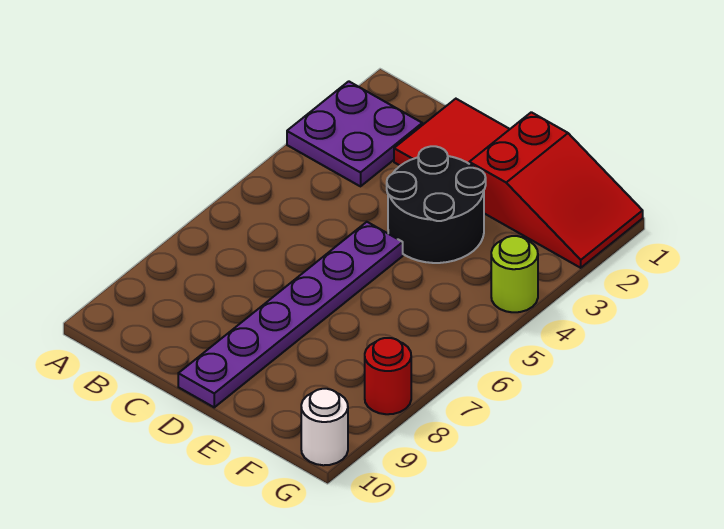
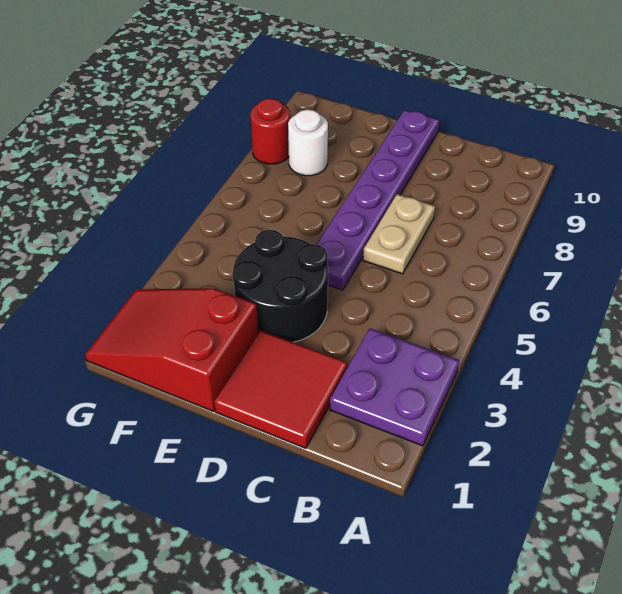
none -> tan 1x2 plate [363,194,435,274]
lime 1x1 round brick [491,236,538,312] -> none
white 1x1 round brick [301,389,348,465] -> white 1x1 round brick moved to [288,109,328,176]

